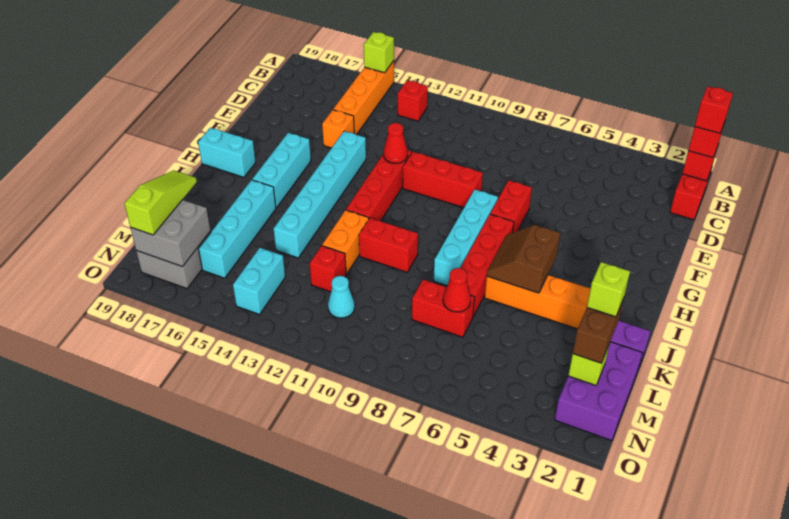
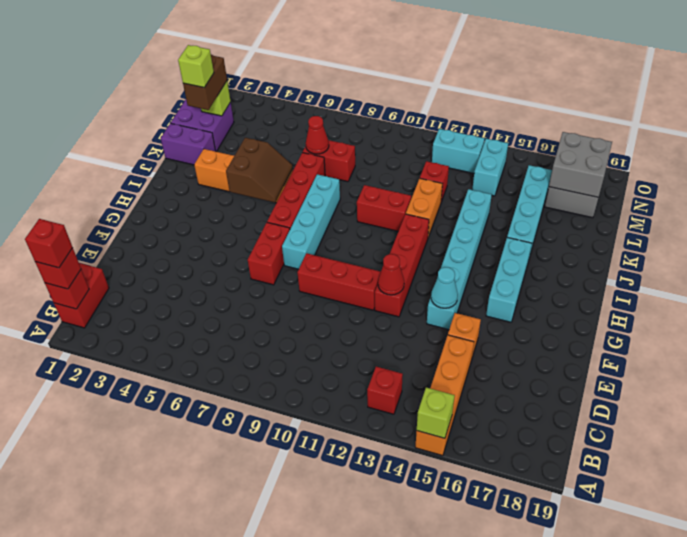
cyan 1x2 brick [198,128,256,177] -> cyan 1x2 brick moved to [432,129,485,173]
purple 2x3 brick [555,342,643,441] -> purple 2x2 brick [171,100,234,152]
lime 1x3 slope [124,170,197,235] -> none
cyan 1x1 cone [328,276,355,318] -> cyan 1x1 cone moved to [431,267,458,308]

